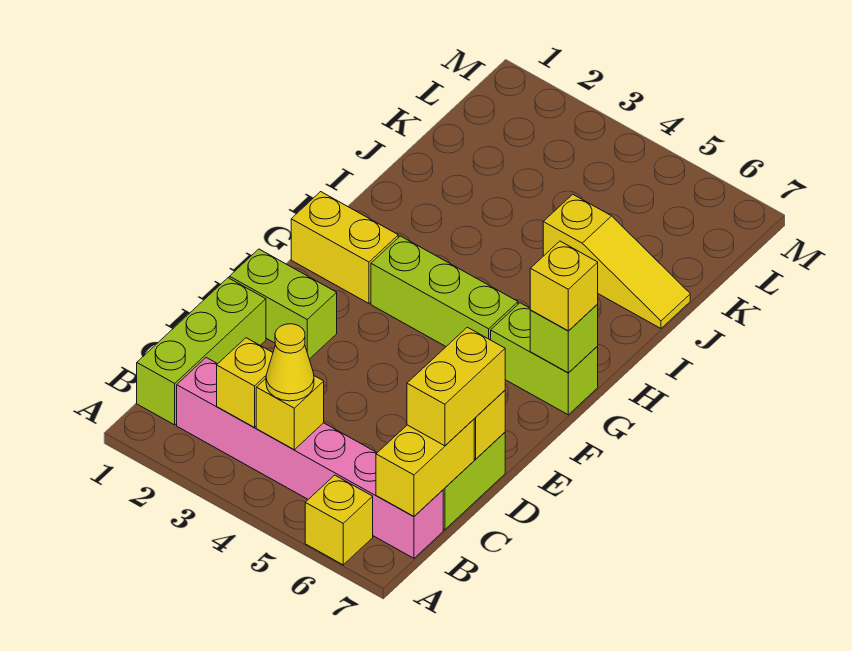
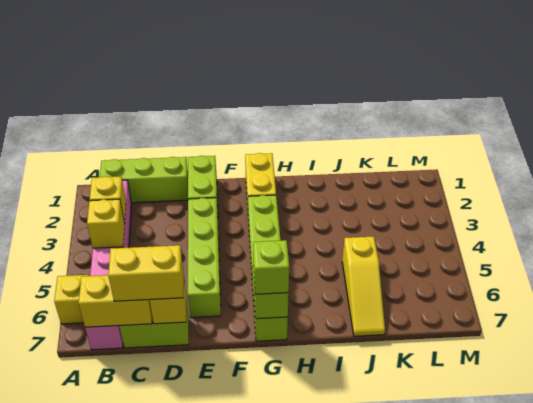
yellow 1x1 cone [266,324,314,401] -> none
none -> lime 1x4 brick [188,198,221,318]
yellow 1x1 brick [530,241,598,331] -> lime 1x1 brick [253,240,289,294]

